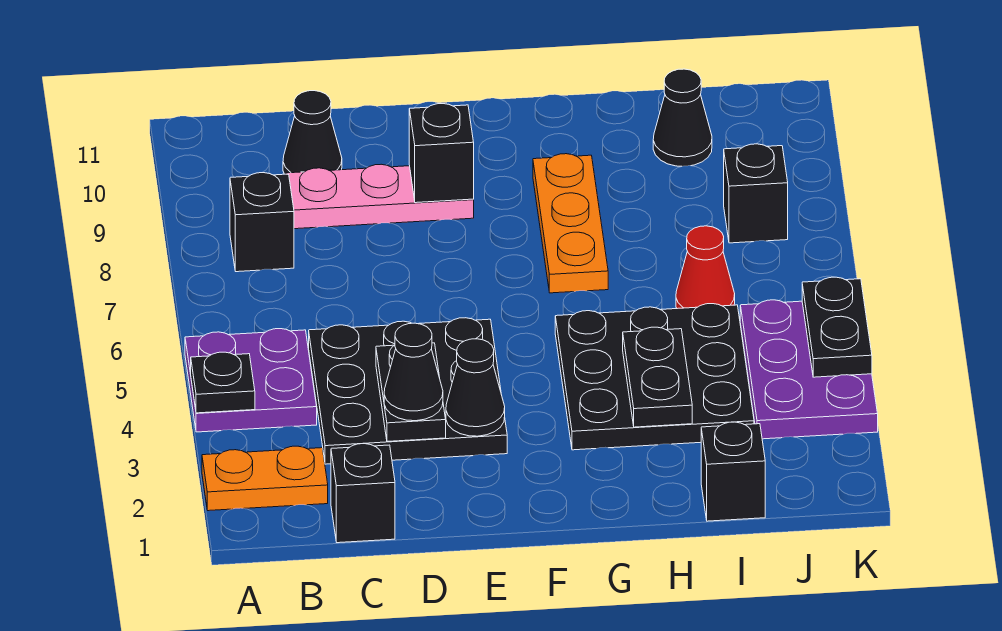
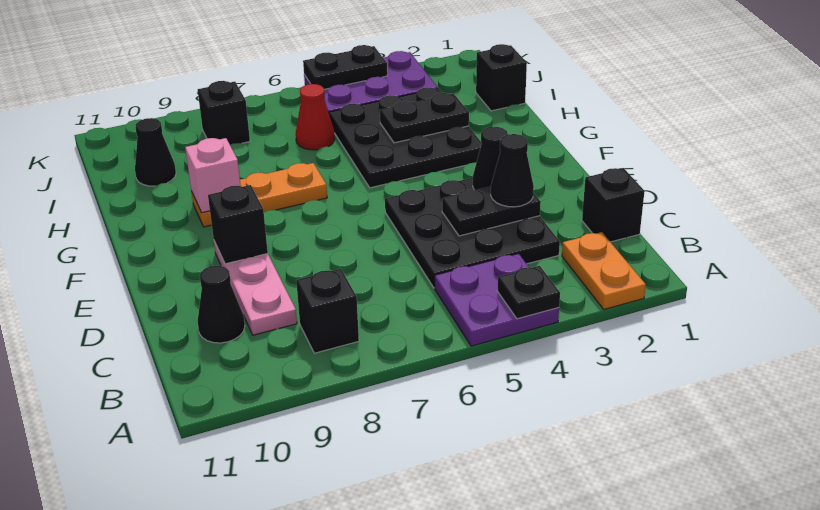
none -> pink 1x1 brick [185,138,241,213]

